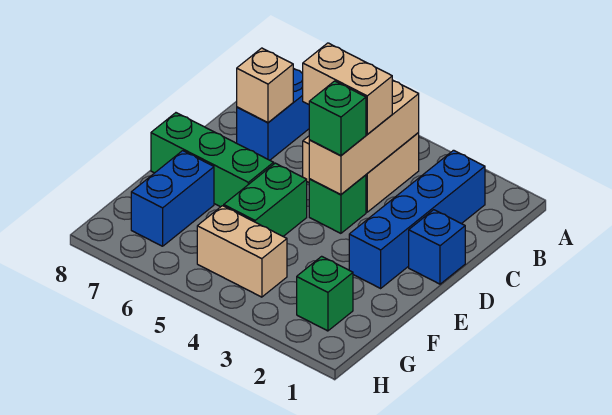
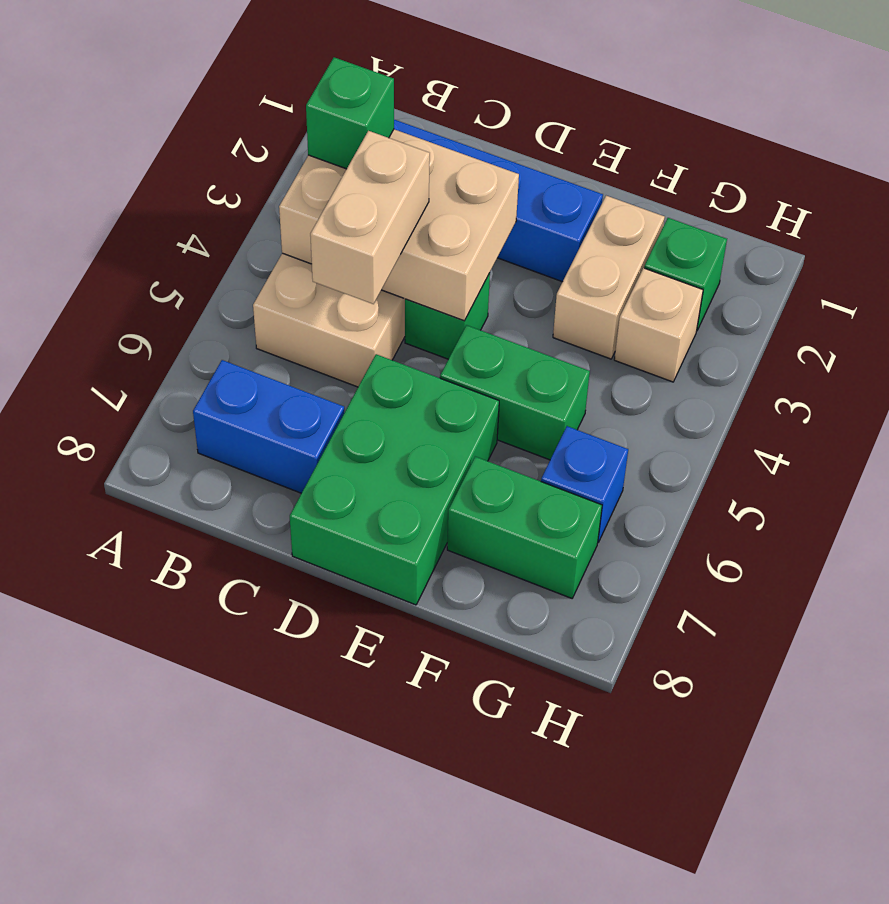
tan 1x3 brick [309,80,419,194] -> tan 2x3 brick [279,129,519,321]
tan 1x1 brick [237,48,293,122] -> tan 1x1 brick moved to [614,268,703,382]
blue 1x1 brick [409,210,465,284] -> blue 1x1 brick moved to [541,426,628,542]
green 1x1 brick [309,81,366,156] -> green 1x1 brick moved to [306,57,394,169]
green 1x3 brick [151,113,274,207] -> green 2x3 brick [290,354,499,605]
blue 1x2 brick [131,151,214,246] -> green 1x2 brick [447,457,602,598]
tan 1x2 brick [197,206,287,297] -> tan 1x2 brick moved to [553,196,665,359]

